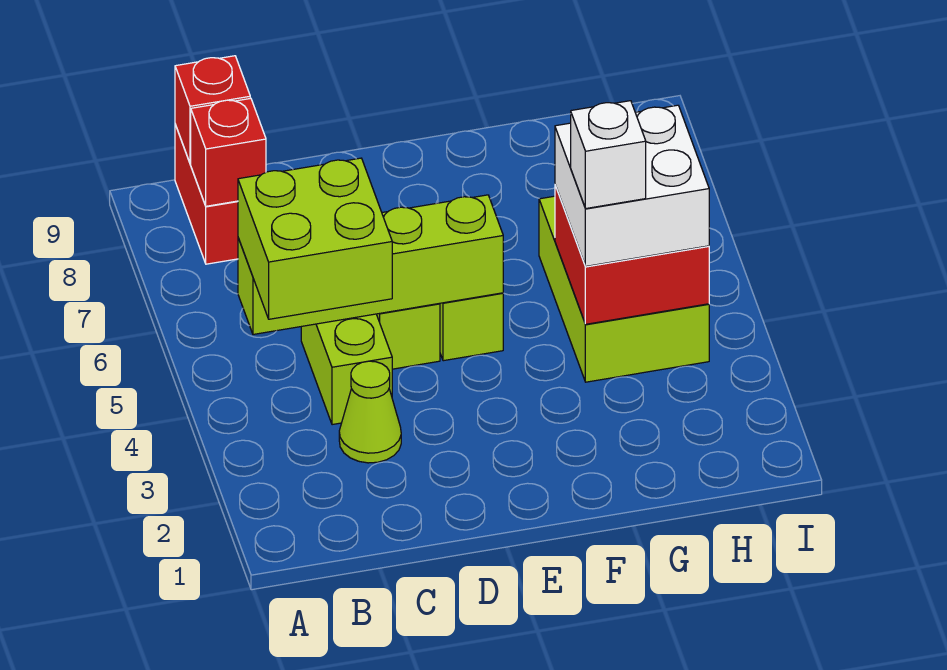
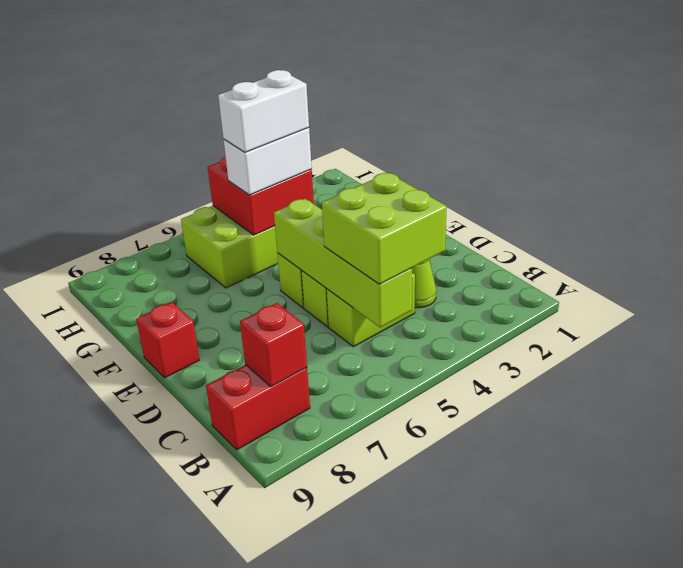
red 1x1 brick [175,56,250,164] -> red 1x1 brick moved to [136,302,199,378]
white 2x2 brick [555,105,709,266] -> white 1x2 brick [224,128,312,195]
white 1x1 brick [571,101,646,209] -> white 1x2 brick [218,70,309,152]

